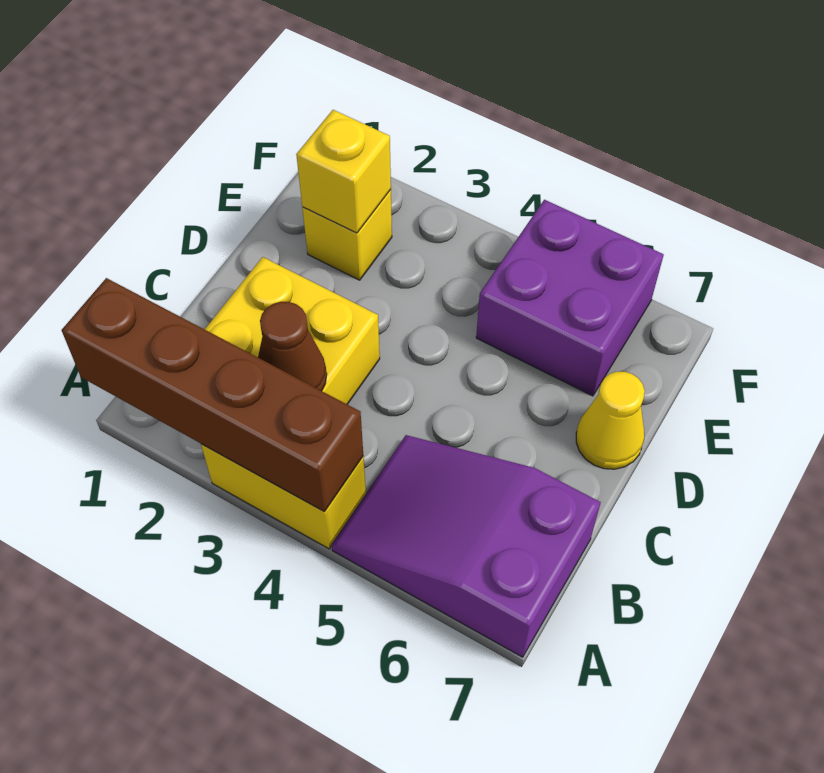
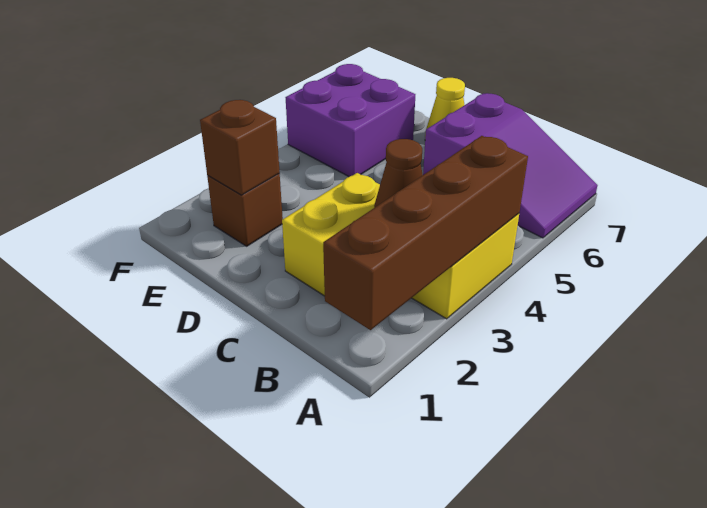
purple 2x3 slope [332,435,601,657] -> purple 2x3 slope turned to [423,93,598,238]
yellow 1x1 brick [302,190,392,280] -> brown 1x1 brick [207,174,283,246]
yellow 1x1 brick [296,110,391,233] -> brown 1x1 brick [200,100,280,195]

